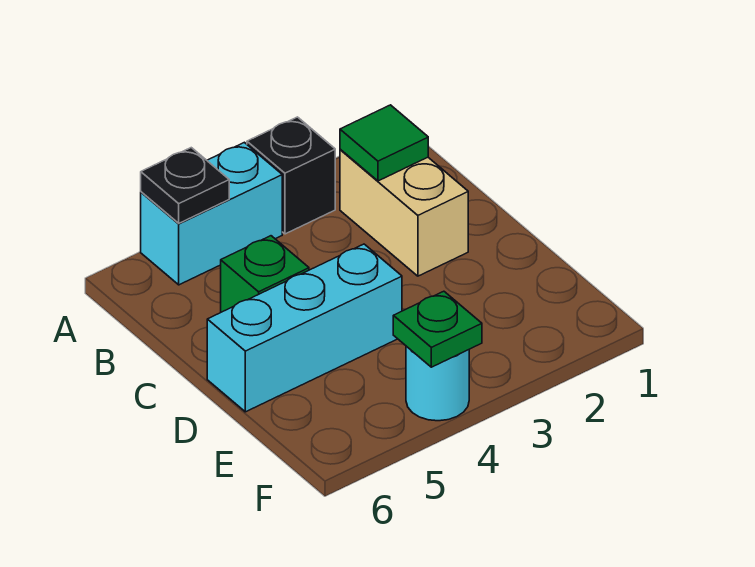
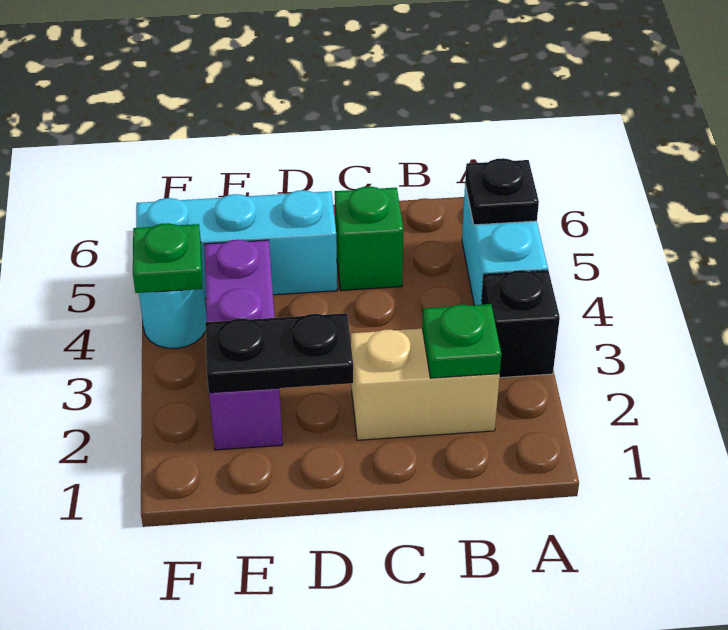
green 1x1 tile [340,105,428,181] -> green 1x1 plate [422,304,501,378]
none -> black 1x2 plate [205,313,353,393]
cyan 1x3 brick [207,244,402,412] -> cyan 1x3 brick turned to [136,190,337,299]
none -> purple 1x3 brick [204,240,283,450]

